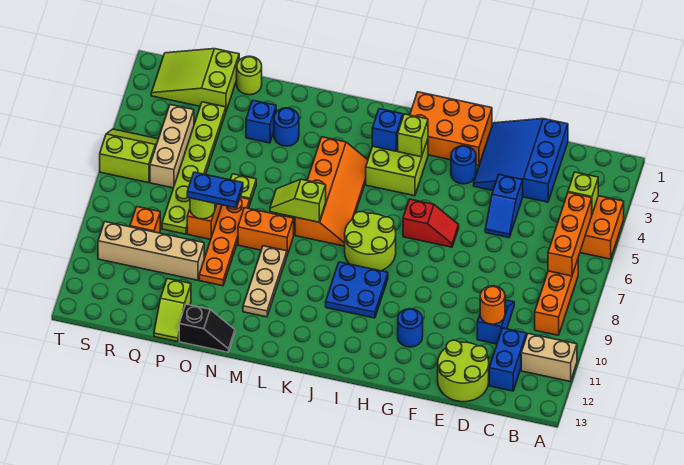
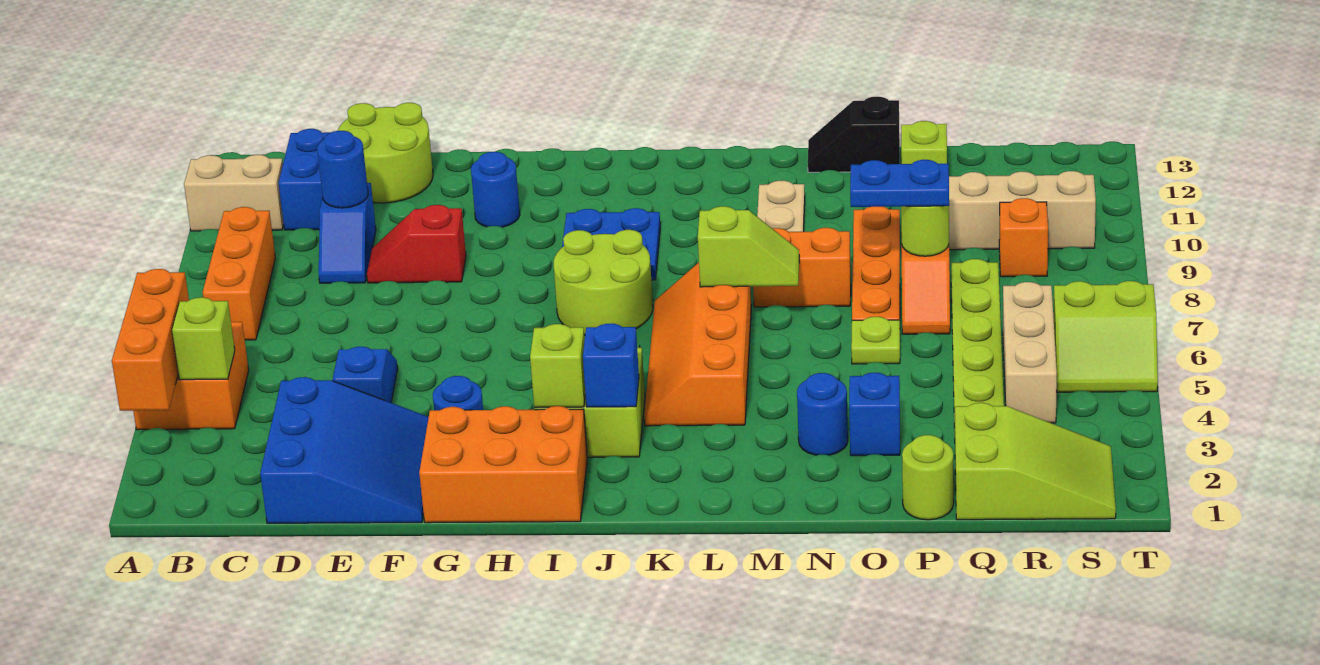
orange 1x3 brick [548,193,592,276] -> orange 1x3 brick moved to [112,269,189,411]
orange 1x1 round brick [480,286,505,324] -> blue 1x1 round brick [317,131,368,208]
red 1x2 slope [403,199,459,247] -> red 1x2 slope moved to [367,205,466,283]

